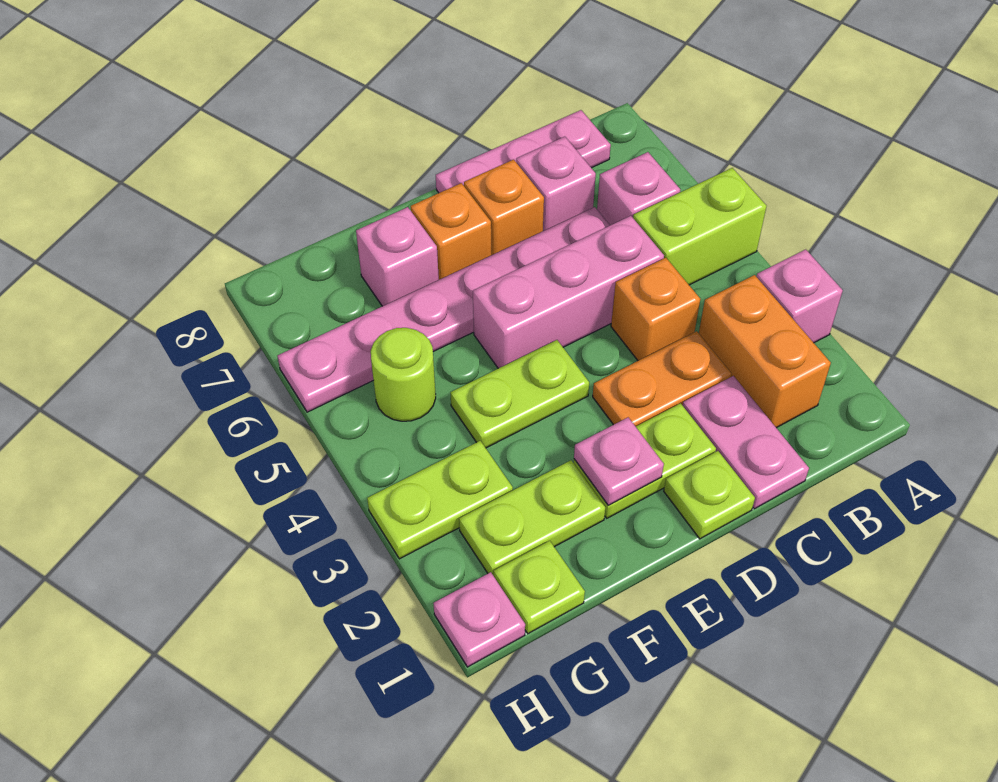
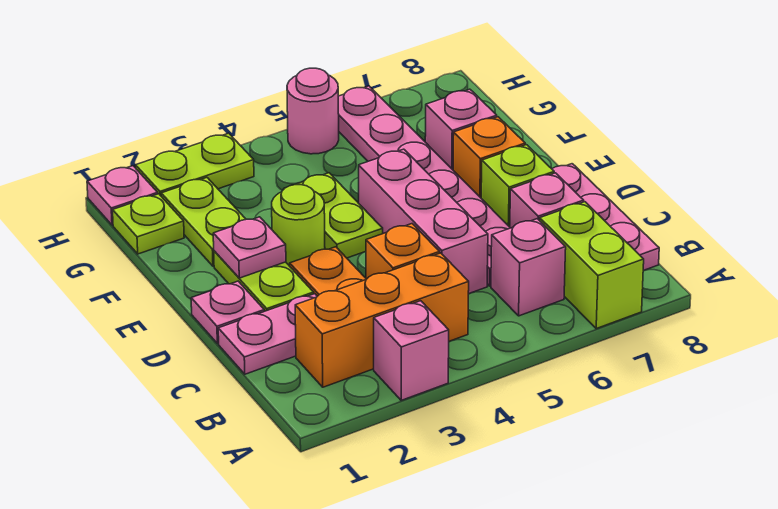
lime 1x2 brick [633,168,767,285] -> lime 1x2 brick moved to [540,202,644,329]
orange 1x2 brick [699,275,831,428] -> orange 1x3 brick [295,253,469,387]
lime 1x1 plate [664,451,755,539] -> pink 1x1 plate [191,281,264,344]
orange 1x1 brick [464,160,544,255] -> lime 1x1 brick [481,145,554,227]
lime 1x2 plate [367,441,513,559] -> lime 1x2 plate turned to [136,133,254,196]
lime 1x1 round brick [371,328,436,421] -> lime 1x1 round brick moved to [272,185,325,266]
none -> pink 1x1 round brick [287,68,339,154]

